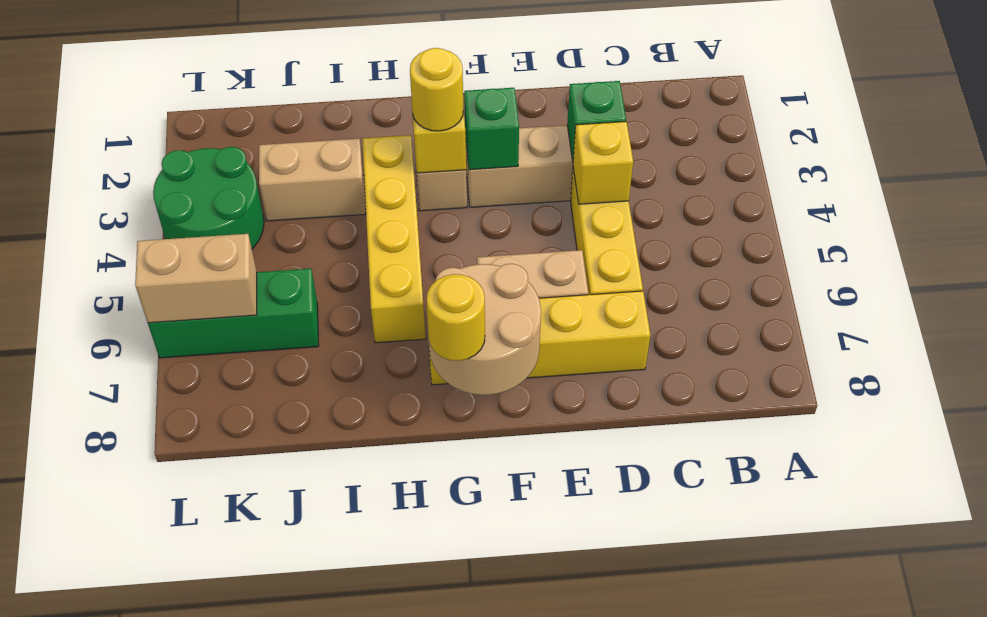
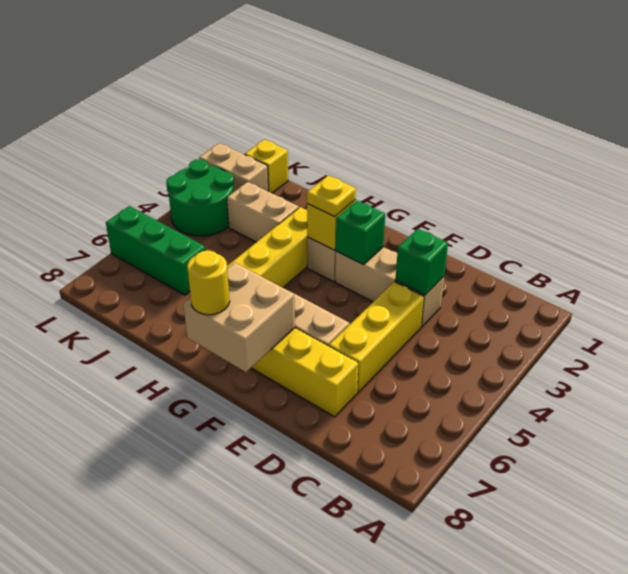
yellow 1x1 brick [573,122,633,204] -> yellow 1x1 brick moved to [245,140,288,193]
tan 2x2 round brick [427,264,541,395] -> tan 2x2 brick [183,263,295,372]
yellow 1x1 round brick [410,48,463,131] -> yellow 1x1 plate [307,176,356,217]
tan 1x2 brick [135,234,257,323] -> tan 1x2 brick moved to [199,143,268,192]

